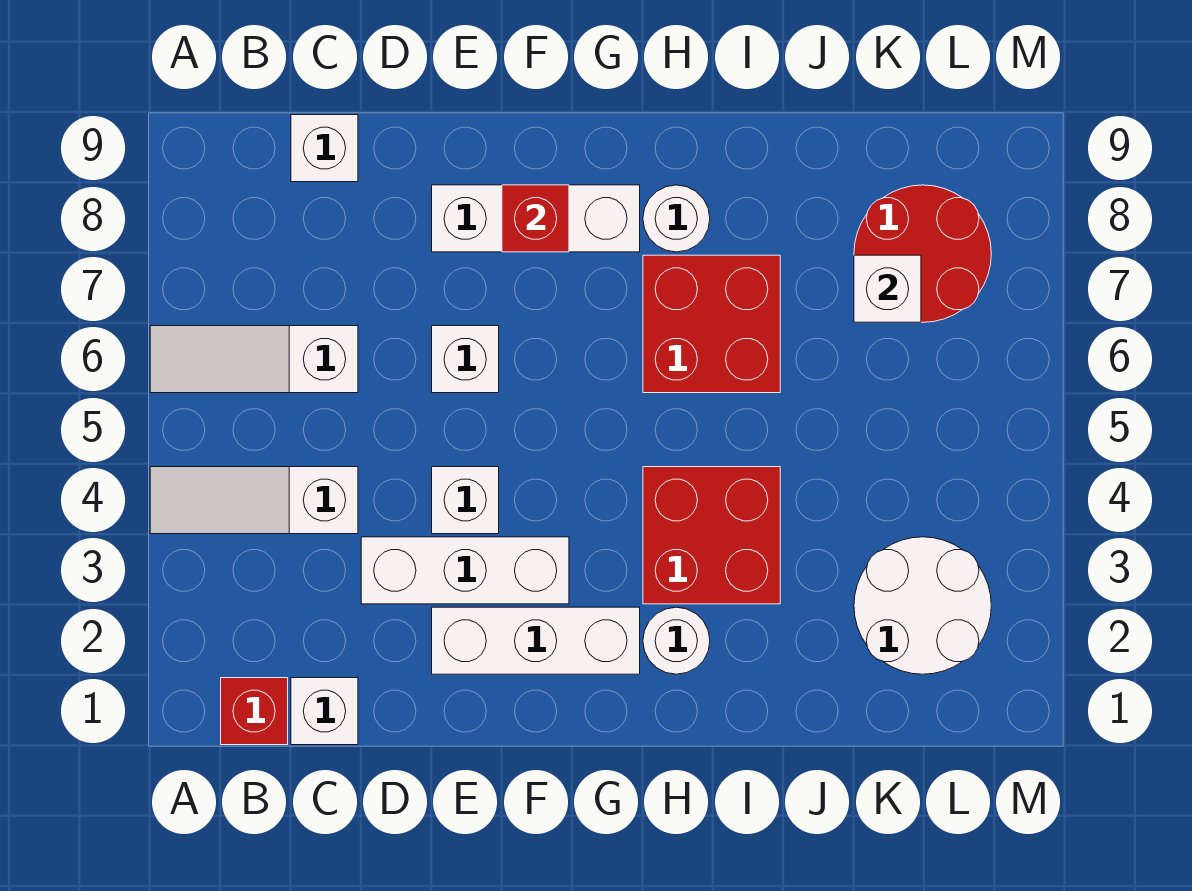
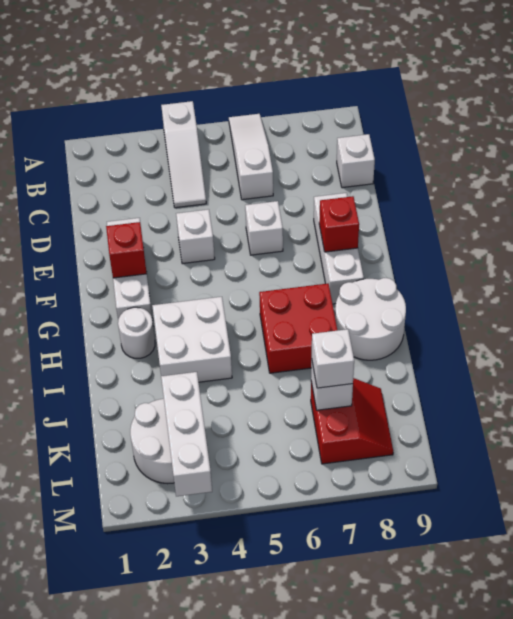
white 1x3 slope [150,467,358,534] -> white 1x3 slope turned to [161,101,206,208]
red 1x1 brick [221,678,288,745] -> red 1x1 brick moved to [106,222,147,278]
white 1x1 brick [291,678,358,745] -> white 1x1 brick moved to [312,329,354,388]
white 1x3 brick [361,537,569,604] -> white 1x3 brick moved to [161,372,212,496]
red 2x2 brick [643,467,780,604] -> white 2x2 brick [152,297,232,382]
white 1x1 round brick [643,185,710,252] -> white 2x2 round brick [335,278,406,360]
red 2x2 round brick [854,185,991,322] -> red 2x2 slope [311,378,393,464]

